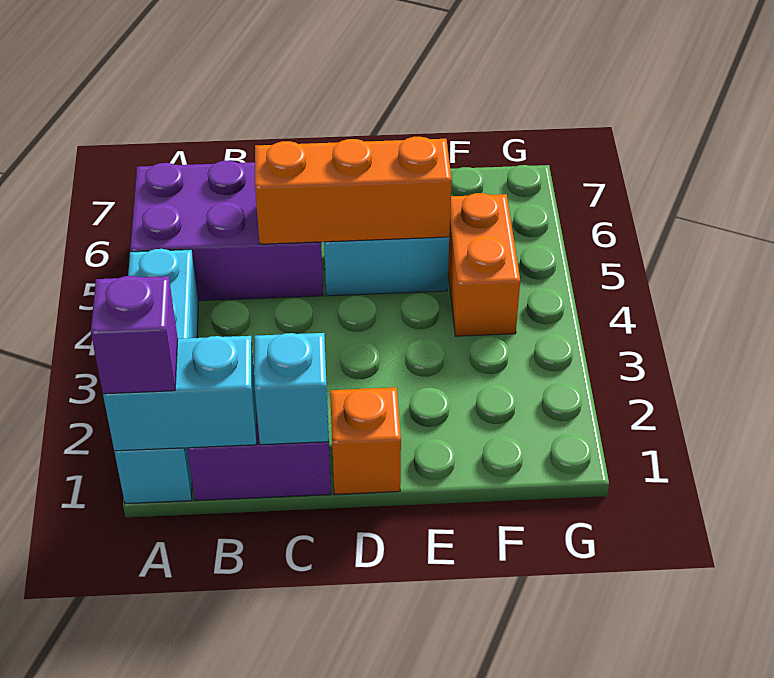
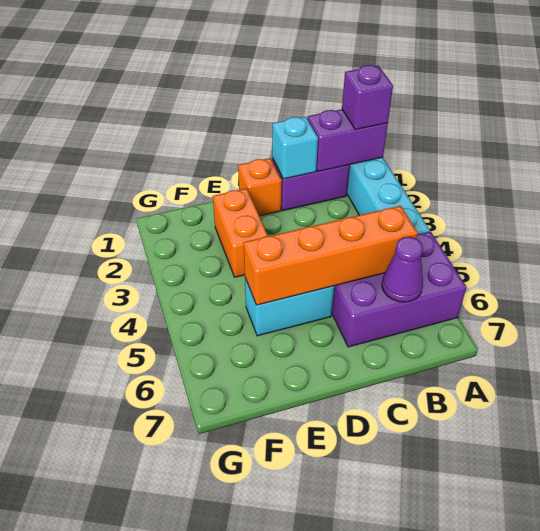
cyan 1x2 brick [103,336,256,451] -> purple 1x2 brick [307,109,388,171]
none -> purple 1x1 cone [382,237,423,302]
orange 1x3 brick [255,137,452,244] -> orange 1x4 brick [244,206,418,305]
orange 1x2 brick [448,193,520,336] -> orange 1x2 brick moved to [213,188,268,277]

